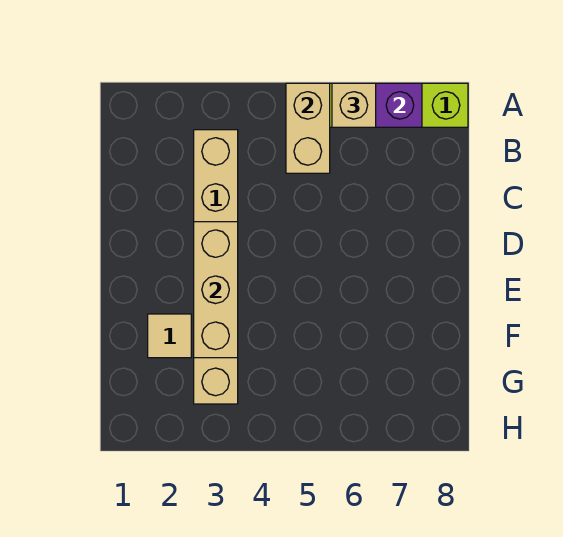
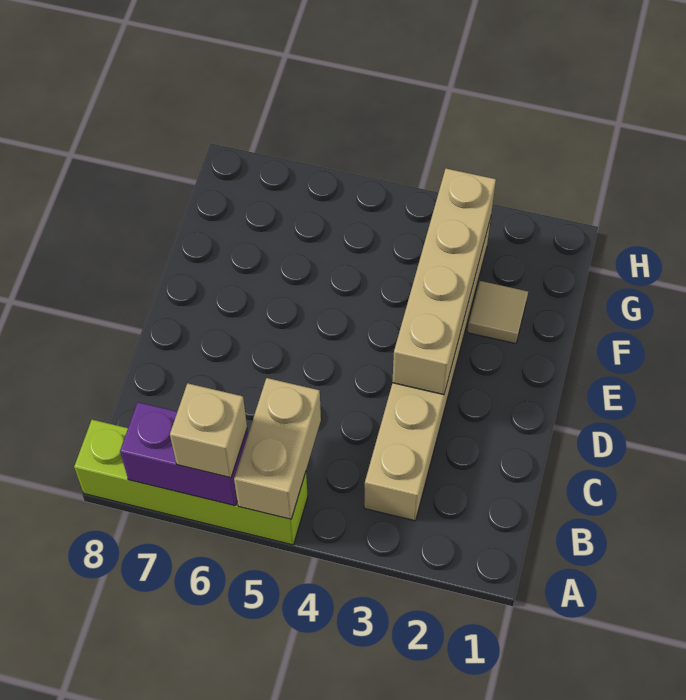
tan 1x3 brick [194,222,238,358] -> tan 1x4 brick [392,169,496,395]

